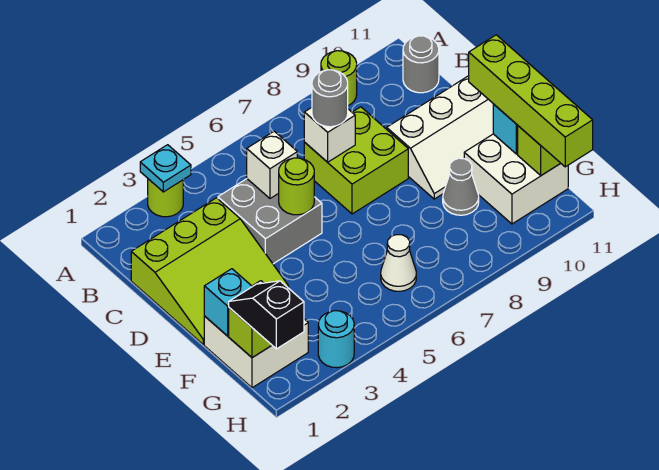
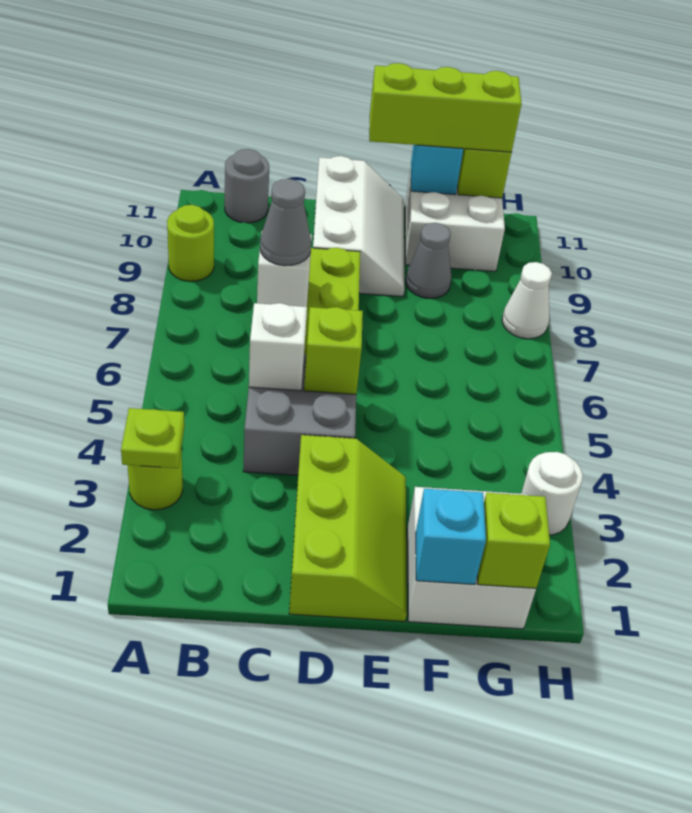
cyan 1x1 plate [140,145,191,192] -> lime 1x1 plate [121,408,184,468]
lime 3x3 slope [131,198,288,345] -> lime 2x3 slope [289,435,407,621]
grey 1x1 round brick [312,70,348,127] -> grey 1x1 cone [260,179,311,266]
lime 1x1 round brick [279,158,314,215] -> lime 1x1 brick [304,307,363,394]
lime 1x4 brick [469,35,593,167] -> lime 1x3 brick [369,63,522,152]
black 1x2 slope [229,281,304,349] -> none
white 1x1 cone [381,235,416,291] -> white 1x1 cone moved to [502,262,552,339]
cyan 1x1 round brick [318,311,354,368] -> white 1x1 round brick [521,452,583,535]

